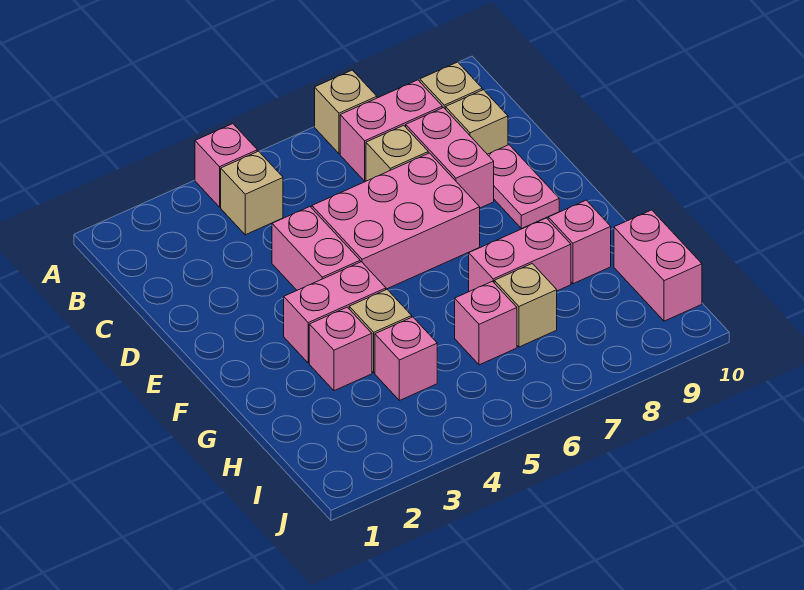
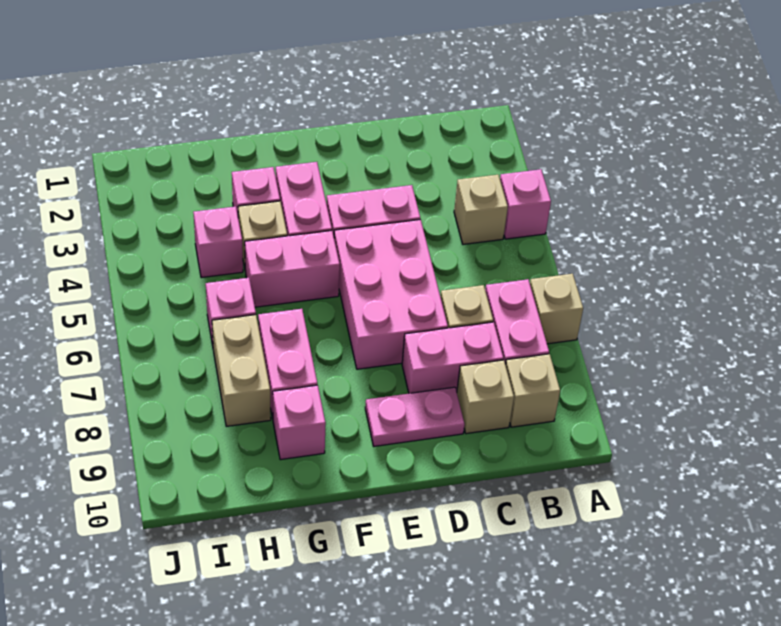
tan 1x1 brick [494,264,557,347] -> tan 1x2 brick [212,315,271,426]
pink 1x2 brick [614,210,702,321] -> pink 1x2 brick moved to [245,231,340,307]

